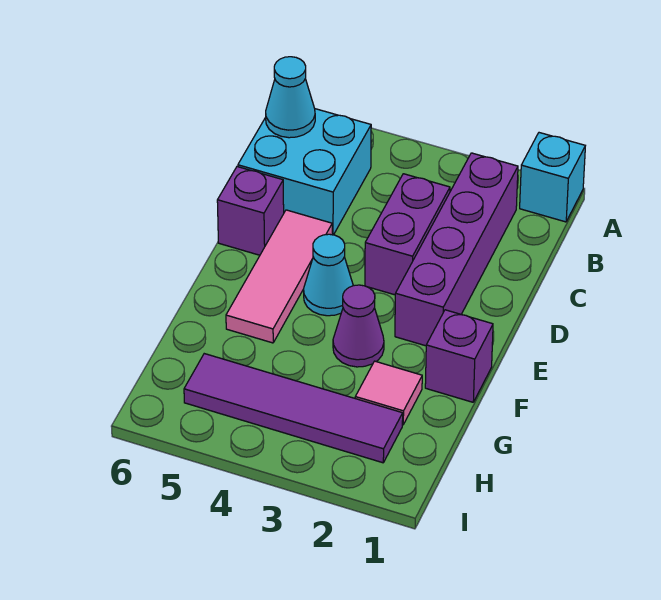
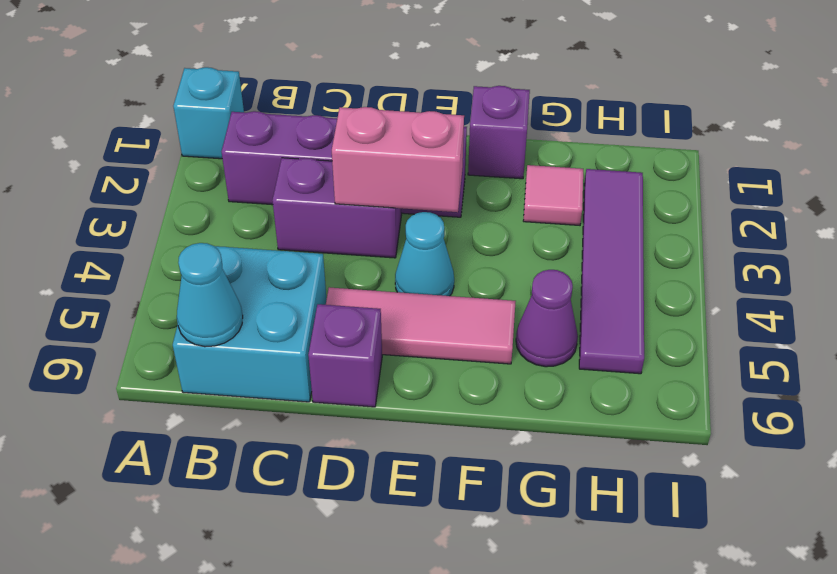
none -> pink 1x2 brick [332,107,464,212]
purple 1x1 cone [333,285,384,367] -> purple 1x1 cone moved to [516,270,578,367]

